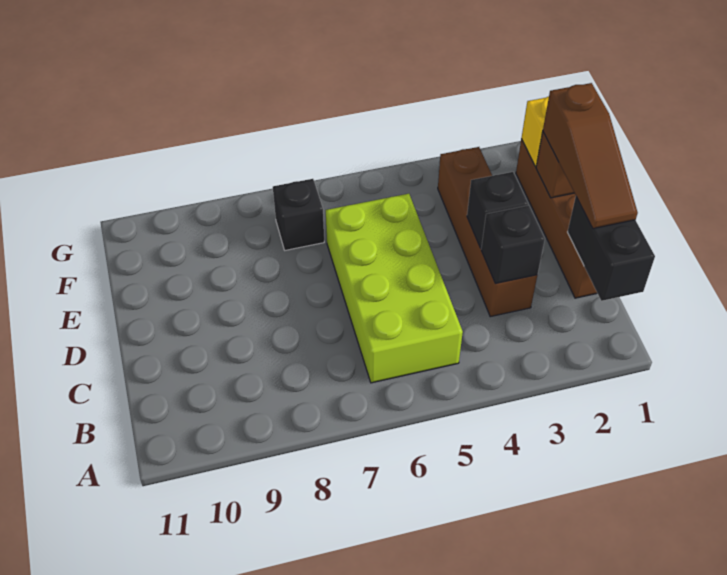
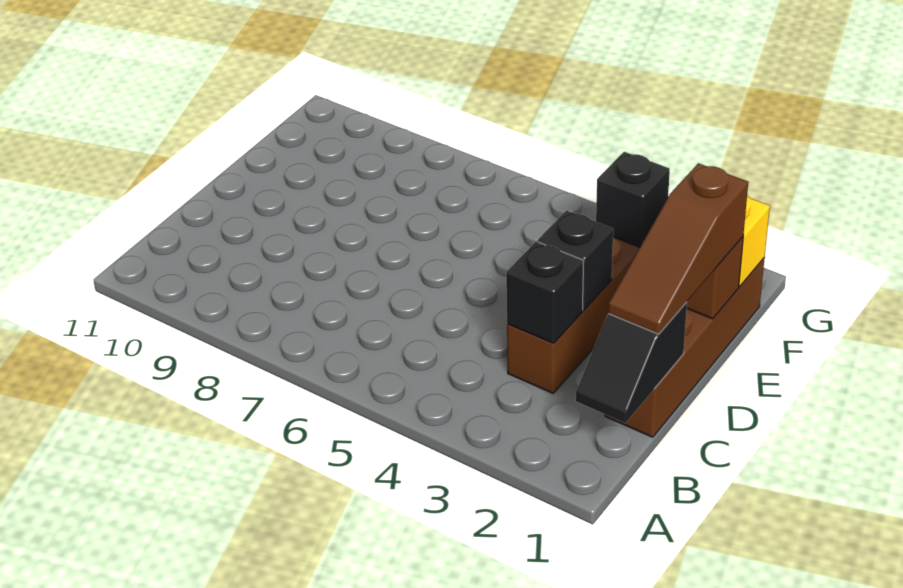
black 1x2 brick [567,197,655,301] -> black 1x2 slope [576,302,687,423]
lime 2x4 brick [326,194,463,383] -> none
black 1x1 brick [273,179,324,250] -> black 1x1 brick moved to [596,152,670,247]

